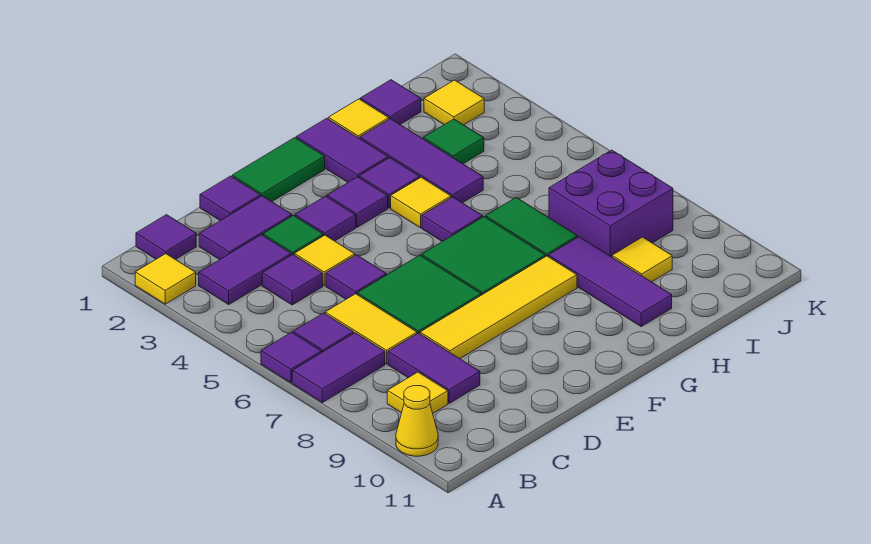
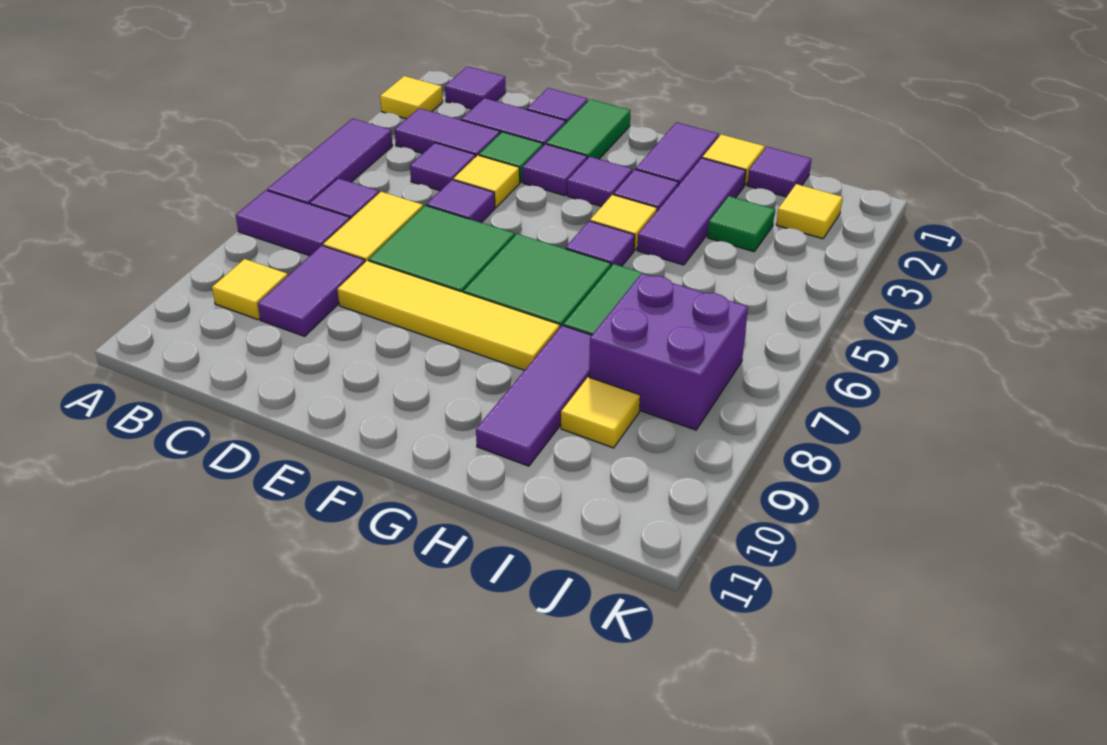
purple 1x1 tile [261,332,322,383] -> purple 1x3 tile [267,119,393,204]
yellow 1x1 cone [396,386,438,456] -> none
green 1x2 tile [232,138,325,202] -> green 1x2 tile turned to [546,99,631,159]

